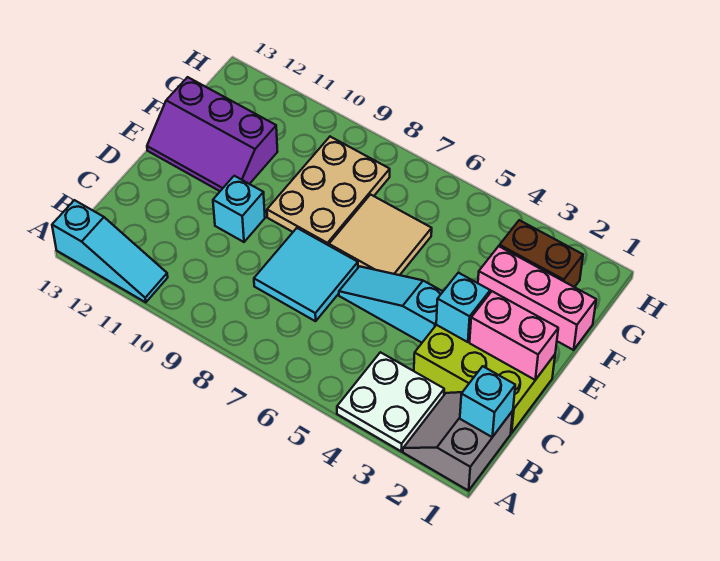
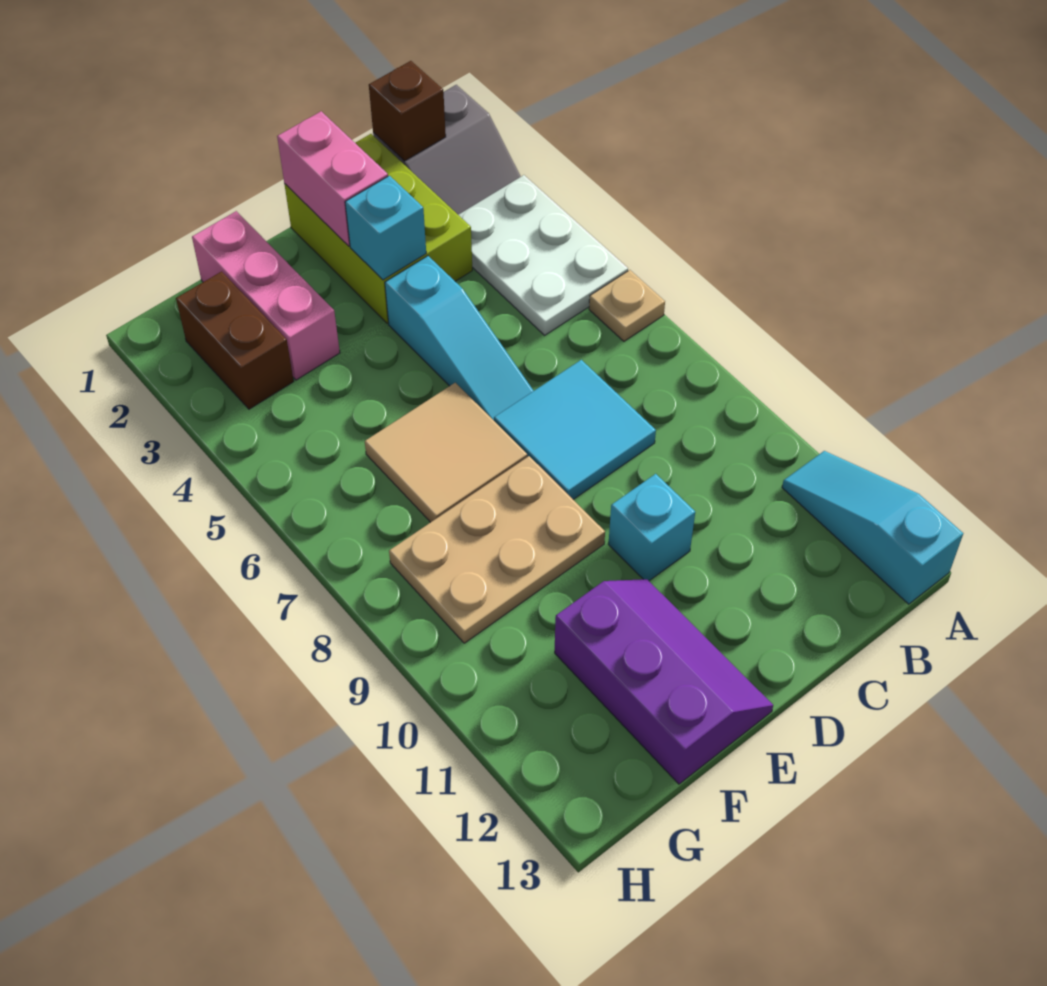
white 2x2 plate [337,352,444,451] -> white 2x3 plate [459,175,628,335]
none -> tan 1x1 plate [589,270,665,341]
cyan 1x1 brick [460,366,515,437] -> brown 1x1 brick [369,61,446,161]

